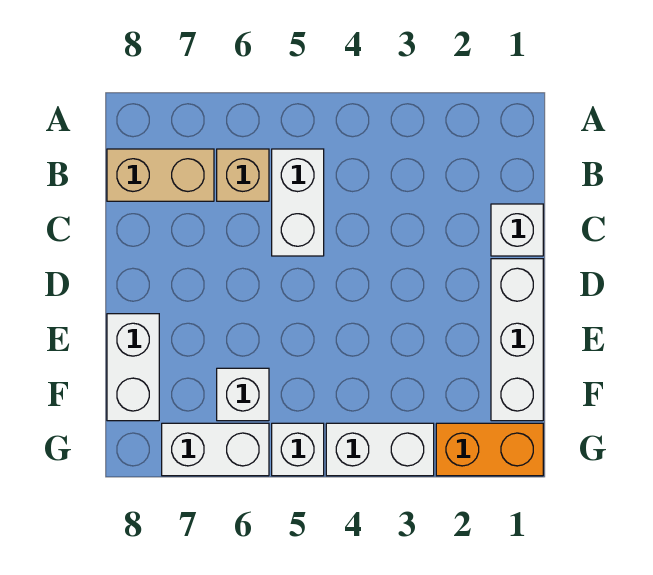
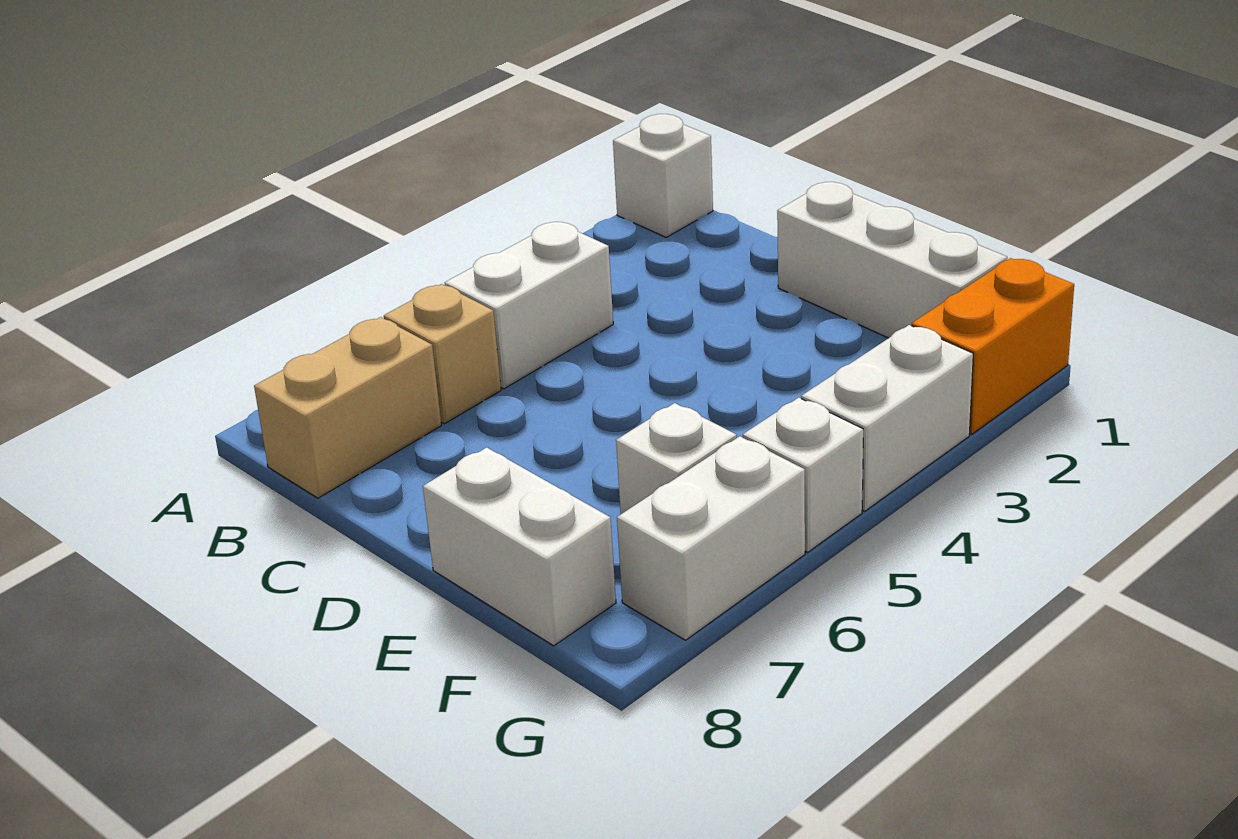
white 1x2 brick [272,149,324,256] -> white 1x2 brick turned to [445,222,613,389]
white 1x1 brick [491,204,543,256] -> white 1x1 brick moved to [613,114,713,237]

